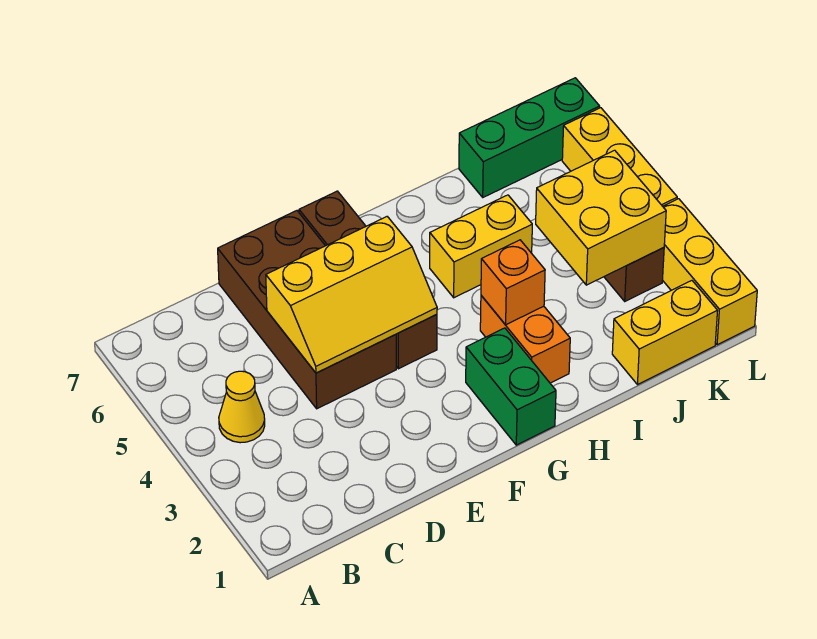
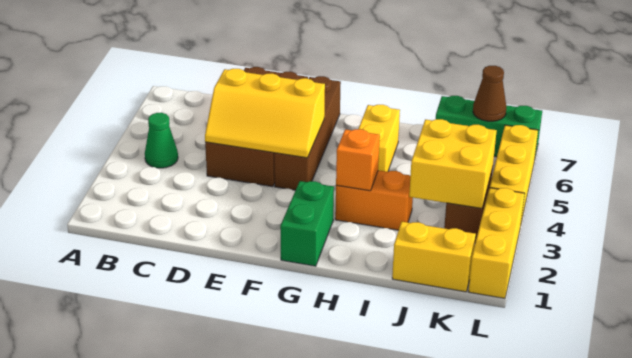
yellow 1x1 cone [219,371,265,443] -> green 1x1 cone [145,113,178,168]
orange 1x2 brick [480,296,570,383] -> orange 1x2 brick turned to [335,170,413,230]
yellow 1x2 brick [430,195,532,298] -> yellow 1x2 brick turned to [358,105,400,172]
none -> brown 1x1 cone [473,66,506,121]

